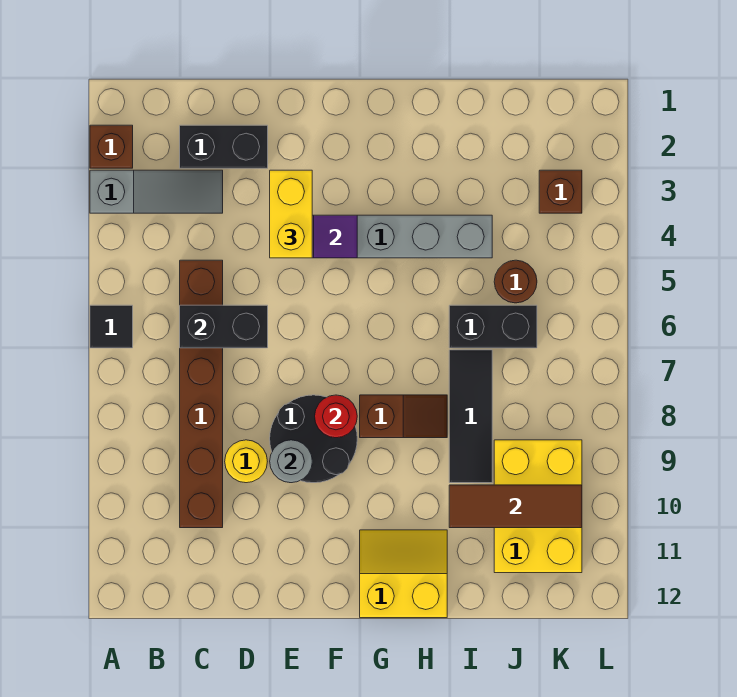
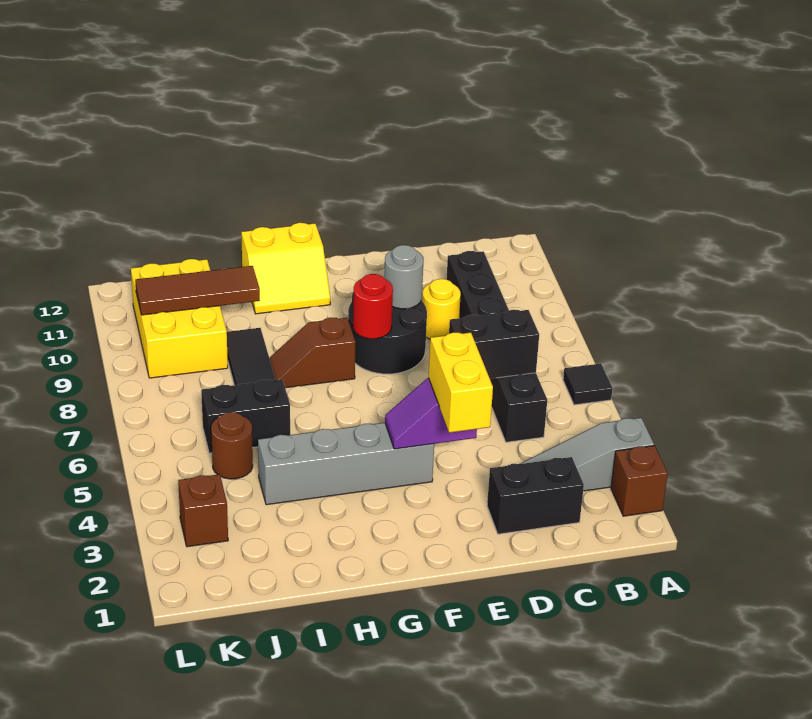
brown 1x6 brick [180,260,223,528] -> black 1x6 brick [447,251,547,442]

